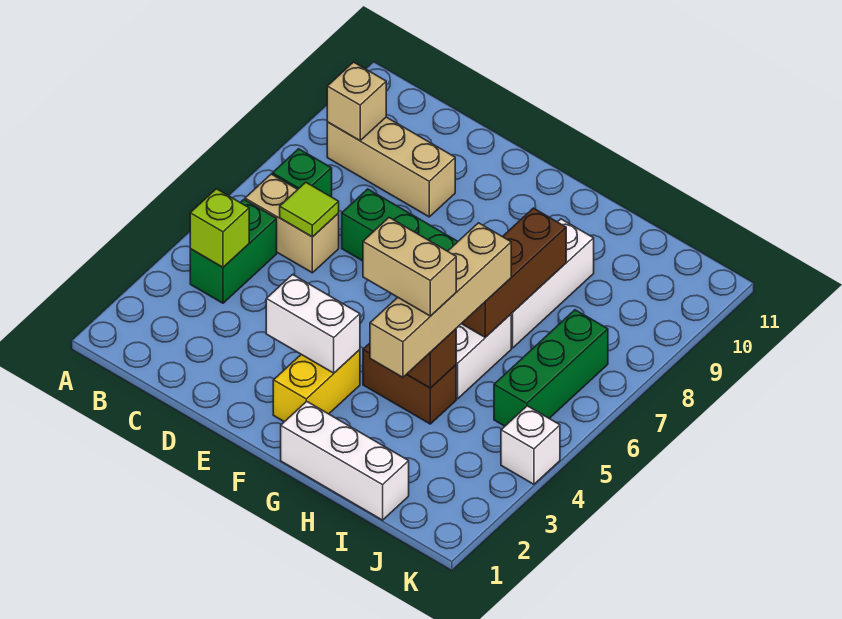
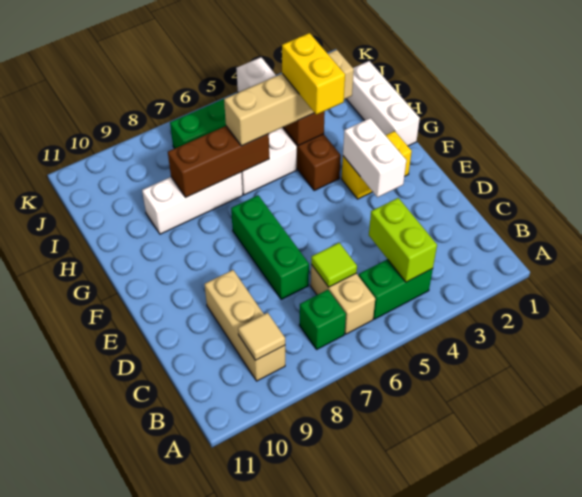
lime 1x1 brick [190,189,249,267] -> lime 1x2 brick [369,198,437,282]
tan 1x1 brick [327,62,386,141] -> tan 1x1 tile [238,313,285,360]
tan 1x2 brick [363,218,456,316] -> yellow 1x2 brick [282,33,345,115]

